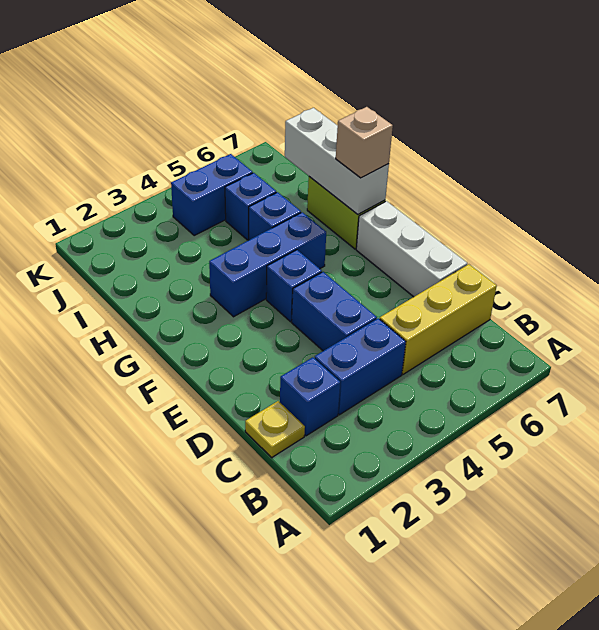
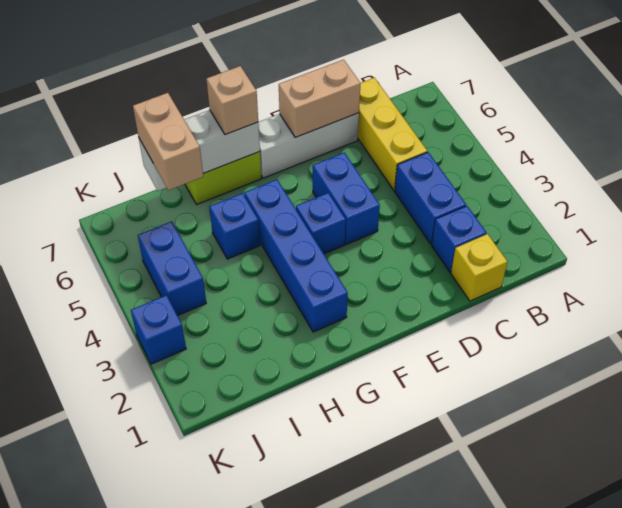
yellow 1x1 plate [245,401,305,457] -> yellow 1x1 brick [451,234,507,301]
blue 1x2 brick [292,272,377,351] -> blue 1x2 brick turned to [313,153,380,244]
none -> tan 1x2 brick [279,60,361,138]
blue 1x3 brick [209,212,326,317] -> blue 1x4 brick [244,179,348,332]
blue 1x1 brick [225,173,276,240] -> blue 1x1 brick moved to [131,295,186,364]
none -> tan 1x2 brick [133,93,203,190]

